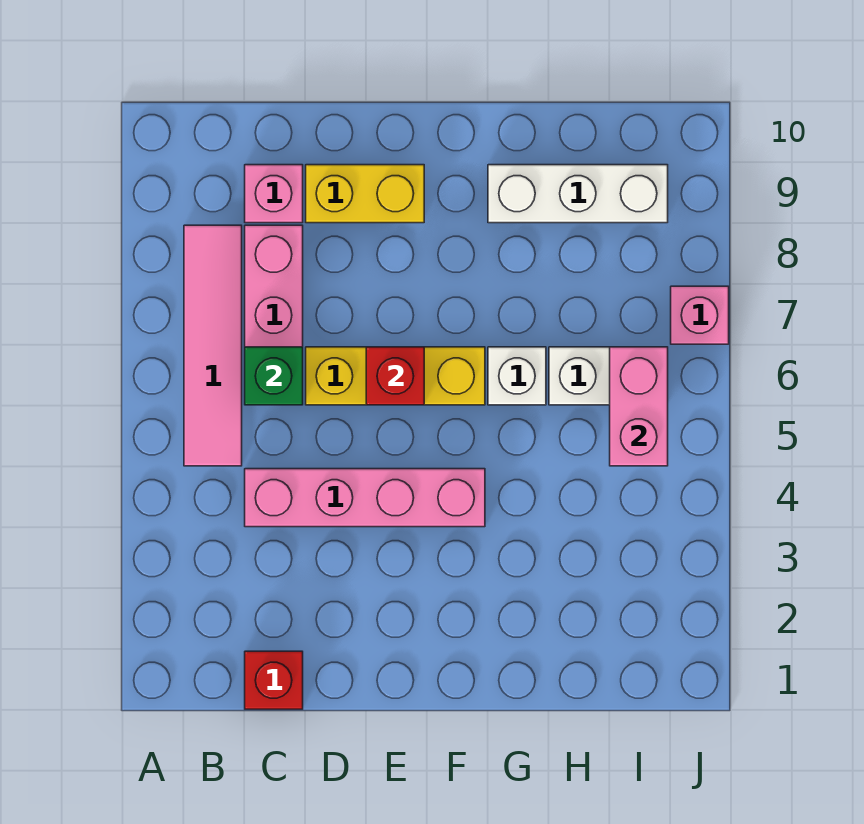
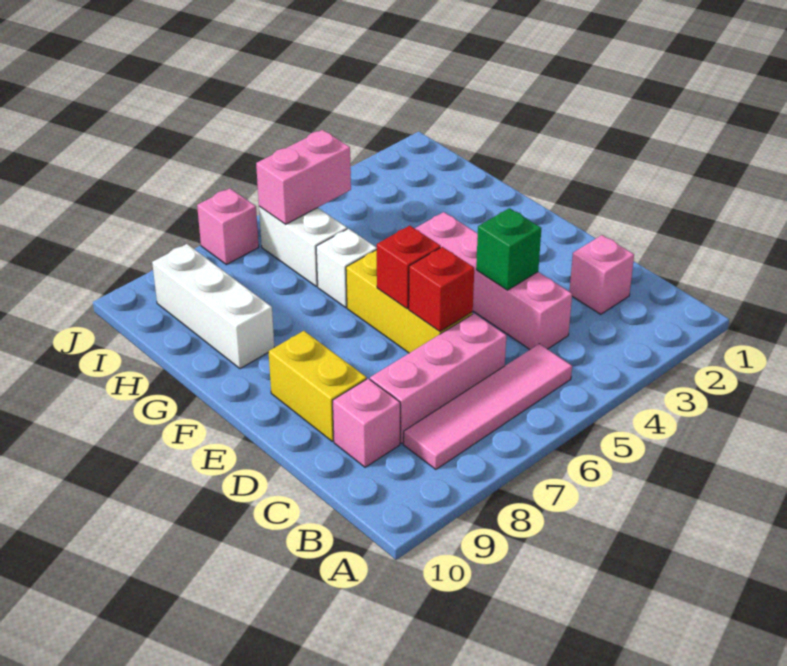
red 1x1 brick [245,651,303,709] -> red 1x1 brick moved to [409,247,474,331]
none -> pink 1x1 brick [569,235,634,314]
green 1x1 brick [245,347,303,405] -> green 1x1 brick moved to [476,208,541,290]

